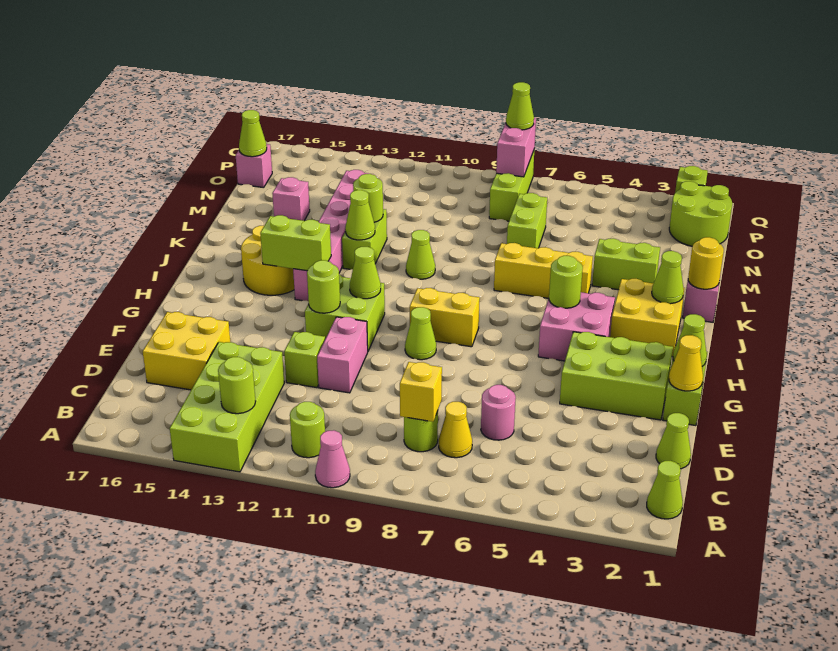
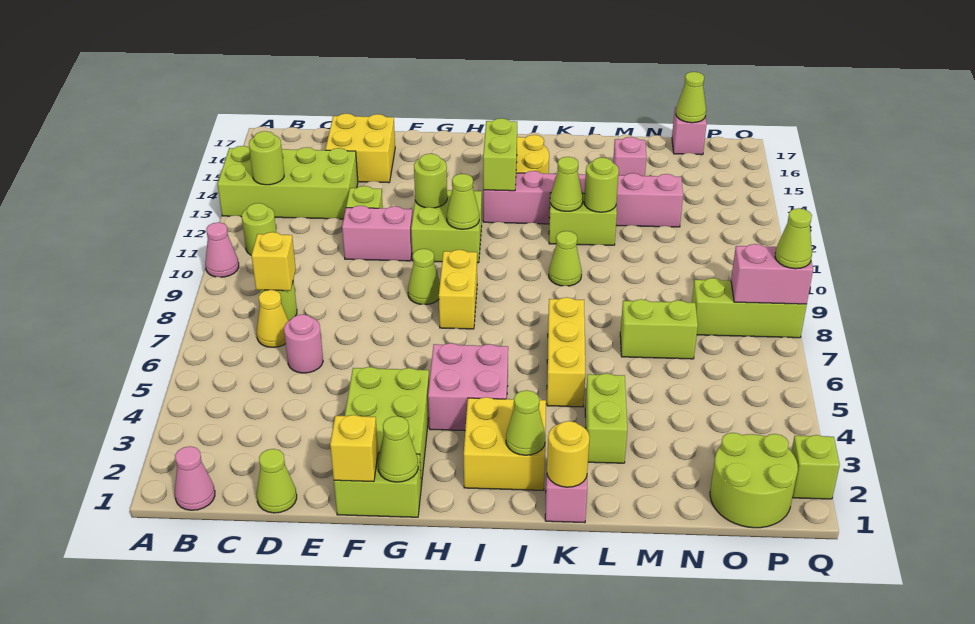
lime 1x1 cone [647,461,683,519] -> pink 1x1 cone [175,446,215,510]
yellow 1x1 cone [669,335,703,391] -> yellow 1x1 brick [330,415,378,481]
lime 1x1 round brick [549,256,583,308] -> none

